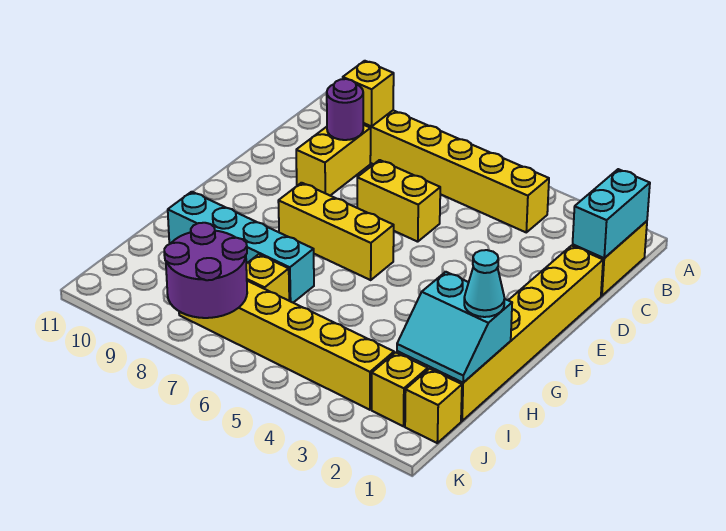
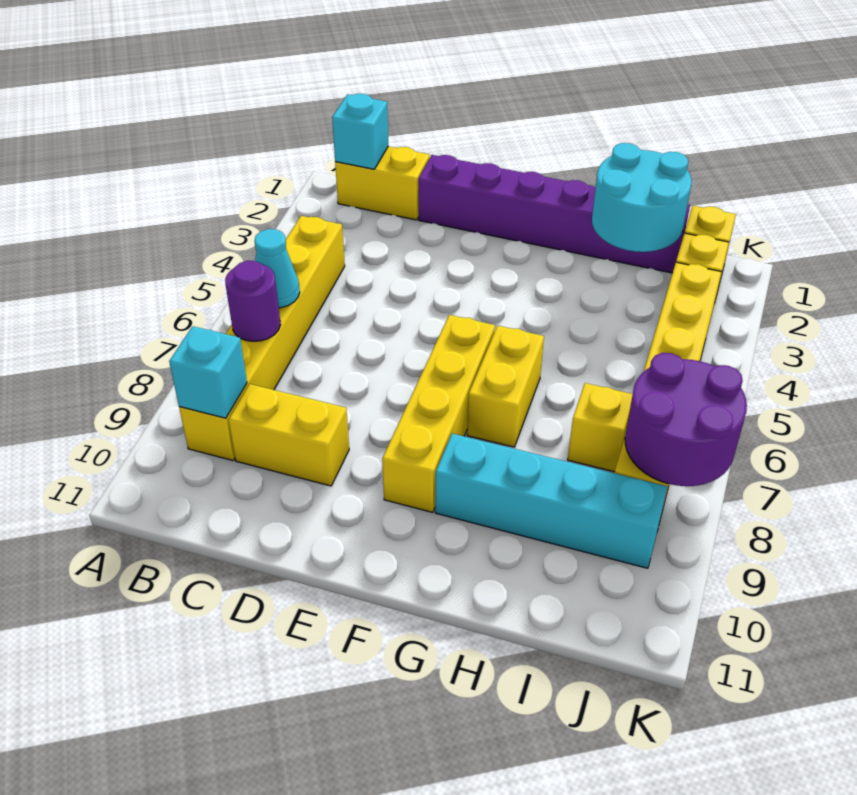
cyan 1x2 brick [573,169,650,258] -> cyan 1x1 brick [332,94,388,169]
yellow 1x1 brick [343,61,394,126] -> cyan 1x1 brick [169,326,247,418]
purple 1x1 round brick [327,79,363,140] -> purple 1x1 round brick moved to [225,261,281,341]
yellow 1x6 brick [431,246,603,421] -> purple 1x6 brick [418,155,690,273]
yellow 1x2 brick [357,160,440,242] -> yellow 1x2 brick moved to [467,326,544,447]
yellow 1x3 brick [278,183,394,280] -> yellow 1x4 brick [382,315,495,512]
cyan 2x2 slope [397,272,512,383] -> cyan 2x2 round brick [592,143,692,252]
cyan 1x1 cone [464,250,505,317] -> cyan 1x1 cone moved to [255,229,300,308]
cyan 1x4 brick [168,192,314,303] -> cyan 1x4 brick turned to [435,434,667,568]

